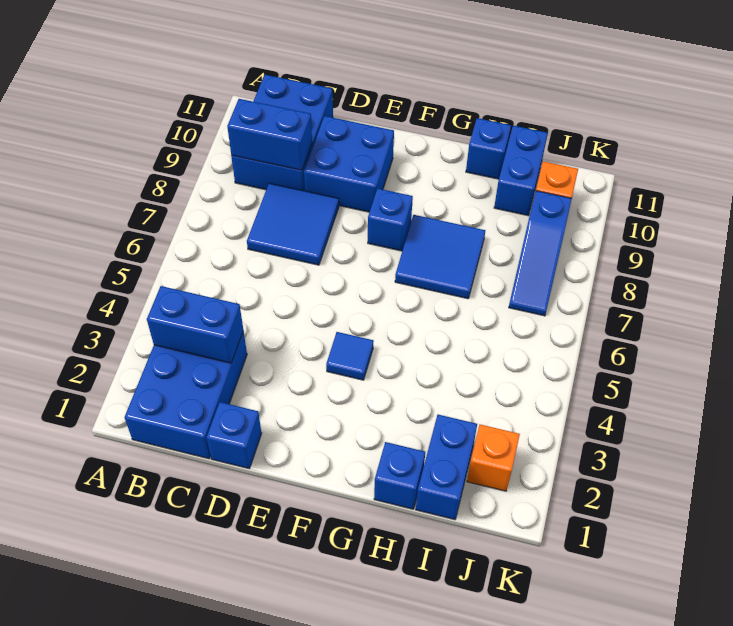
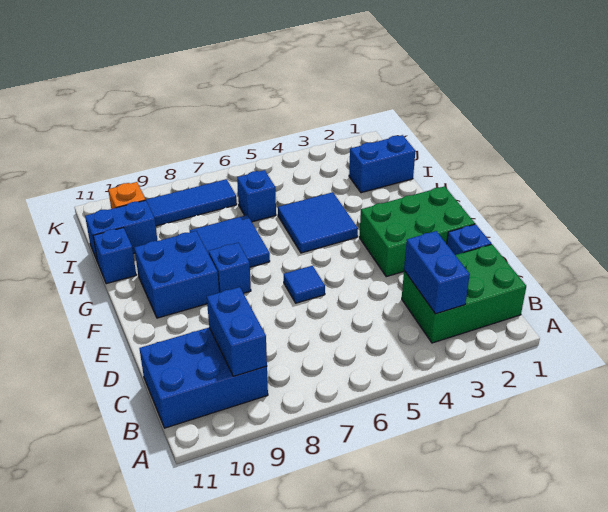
blue 2x3 brick [125,331,247,459] -> green 2x3 brick [402,244,526,343]
blue 2x2 tile [247,183,339,265] -> blue 2x2 tile moved to [278,192,358,253]
blue 2x2 brick [304,116,394,212] -> blue 2x2 brick moved to [134,231,219,318]
none -> green 2x3 brick [359,186,475,277]
blue 1x1 tile [326,332,374,380] -> blue 1x1 tile moved to [284,266,325,303]
blue 1x1 brick [374,442,425,509] -> blue 1x1 brick moved to [237,170,276,222]
orange 1x1 brick [467,425,520,491] -> none
blue 1x3 slope [509,191,572,316] -> blue 1x3 tile [146,179,237,226]

